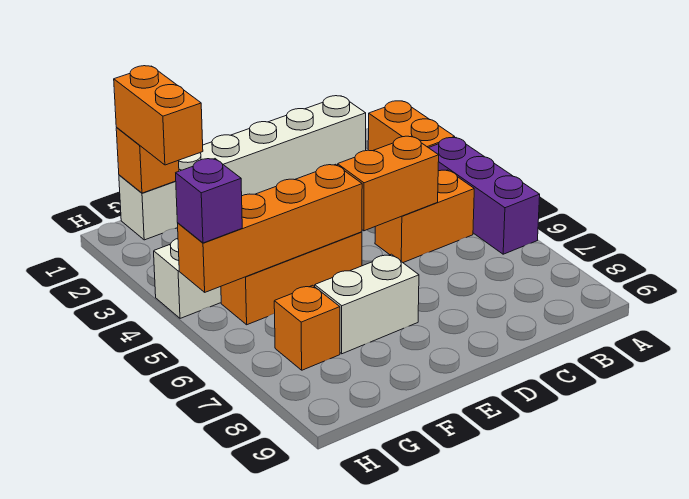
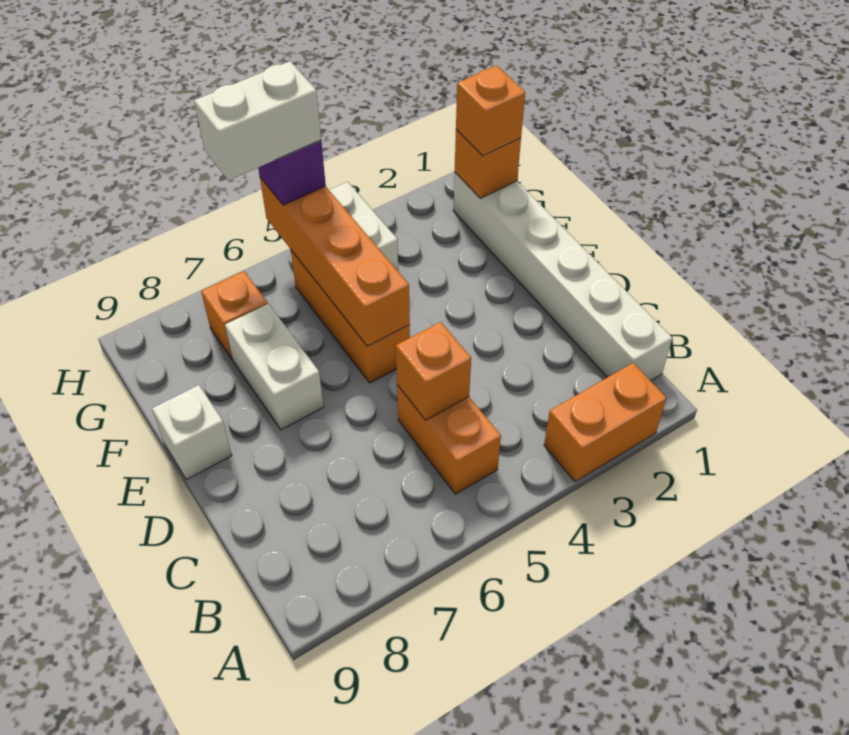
purple 1x3 brick [429,138,540,254] -> none
orange 1x2 brick [338,136,439,231] -> orange 1x1 brick [396,322,471,420]
none -> white 1x1 brick [152,385,232,480]
orange 1x2 brick [114,66,203,165] -> orange 1x1 brick [456,66,525,156]
none -> white 1x2 brick [194,61,321,180]

